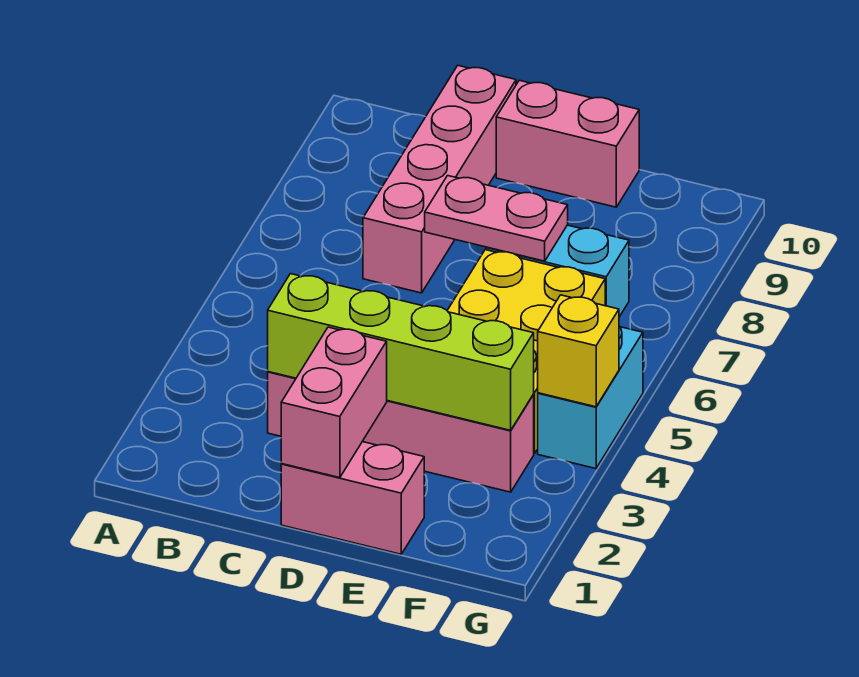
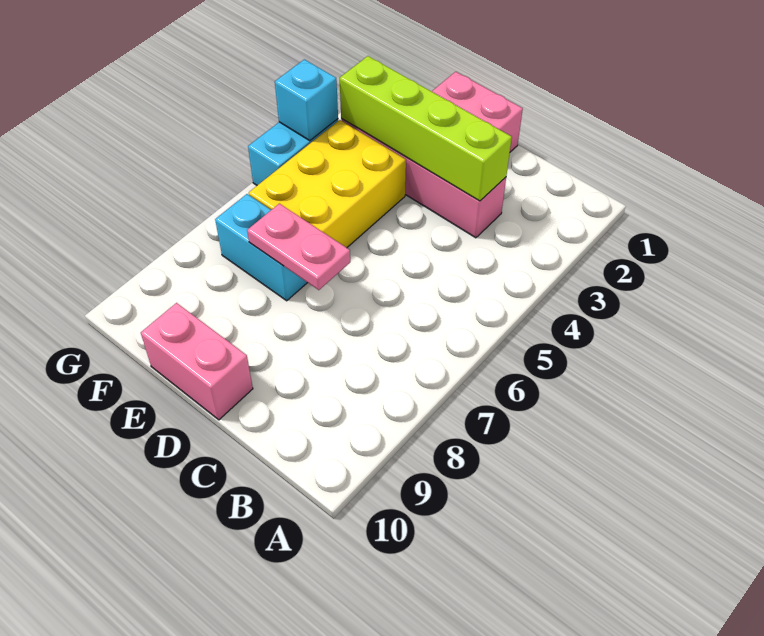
pink 1x4 brick [363,66,516,293] -> none
pink 1x2 brick [281,327,387,478] -> none
yellow 1x1 brick [538,295,619,407] -> cyan 1x1 brick [275,59,338,141]

